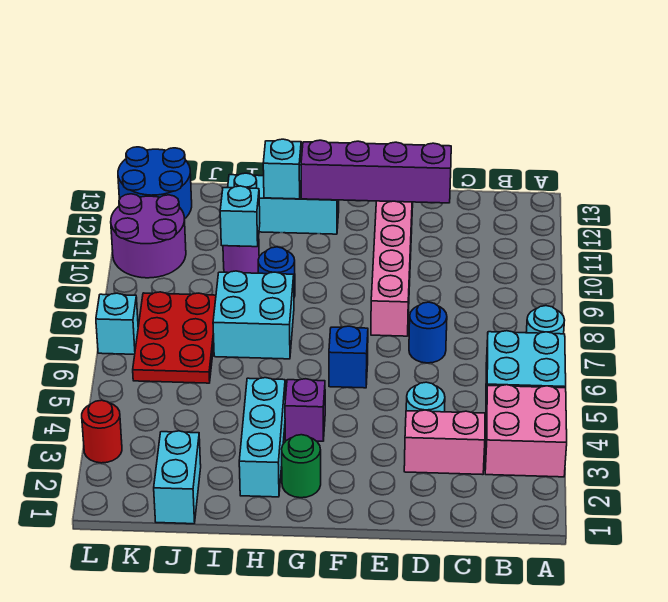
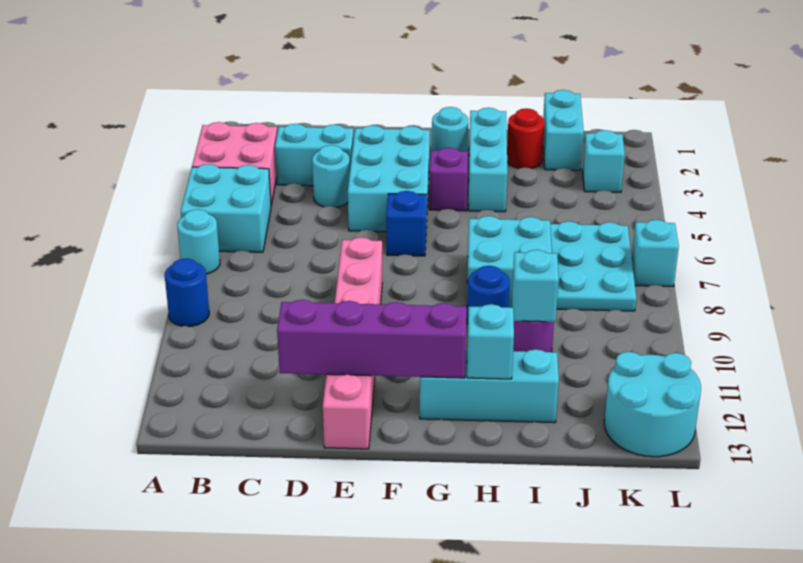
pink 1x2 brick [404,410,485,475] -> cyan 1x2 brick [275,124,353,186]
blue 1x1 round brick [409,302,447,363] -> blue 1x1 round brick moved to [165,258,209,327]
none -> cyan 2x3 brick [348,125,430,232]
green 1x1 round brick [282,435,321,498] -> cyan 1x1 round brick [432,107,468,151]
red 2x3 plate [133,292,216,383] -> cyan 2x3 plate [550,221,636,311]
none -> cyan 1x1 brick [583,130,625,192]
purple 2x2 round brick [111,194,186,278] -> none
blue 2x2 round brick [118,147,192,219] -> cyan 2x2 round brick [604,352,701,457]
red 1x1 round brick [82,400,122,463] -> red 1x1 round brick moved to [507,108,545,169]

